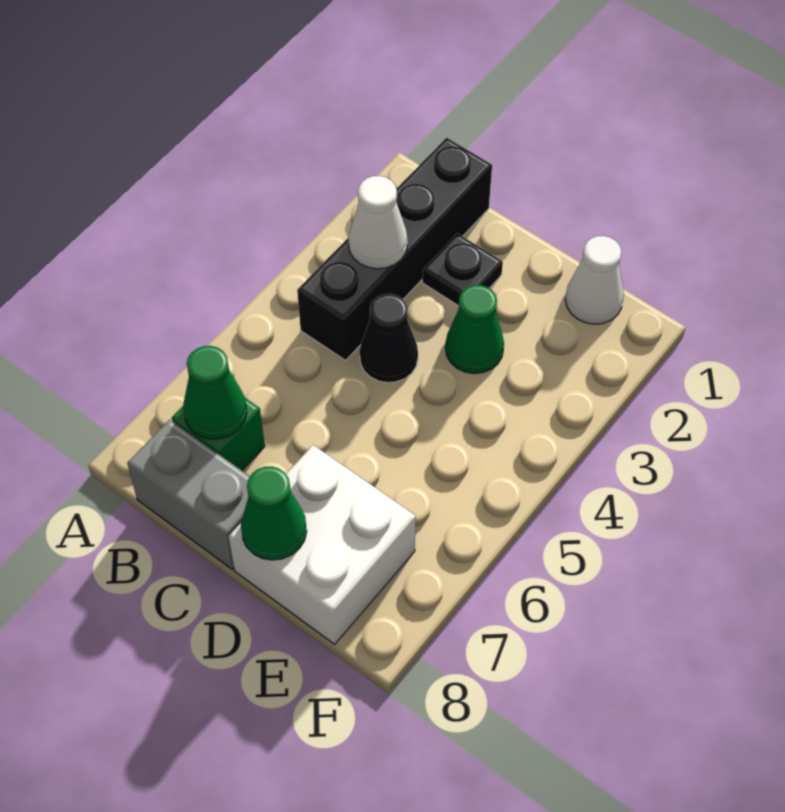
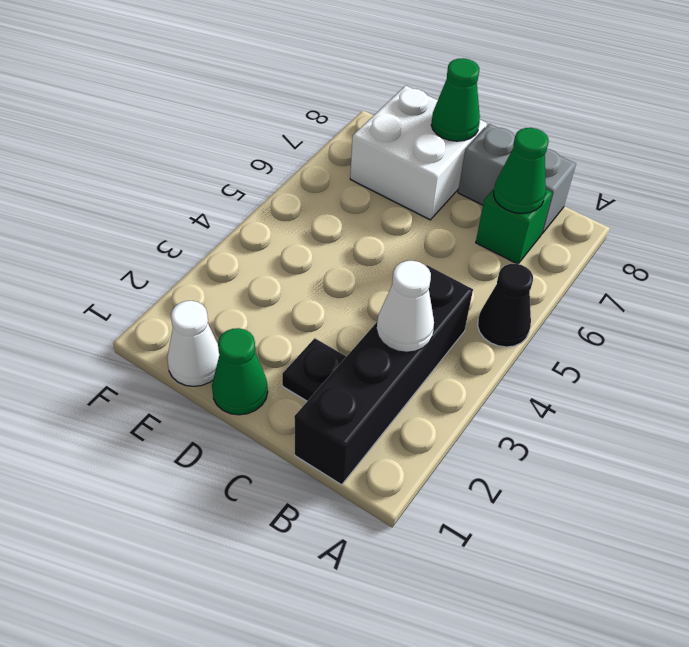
black 1x1 cone [360,294,418,383] -> black 1x1 cone moved to [478,264,533,347]
green 1x1 cone [445,285,504,374] -> green 1x1 cone moved to [212,328,268,415]

